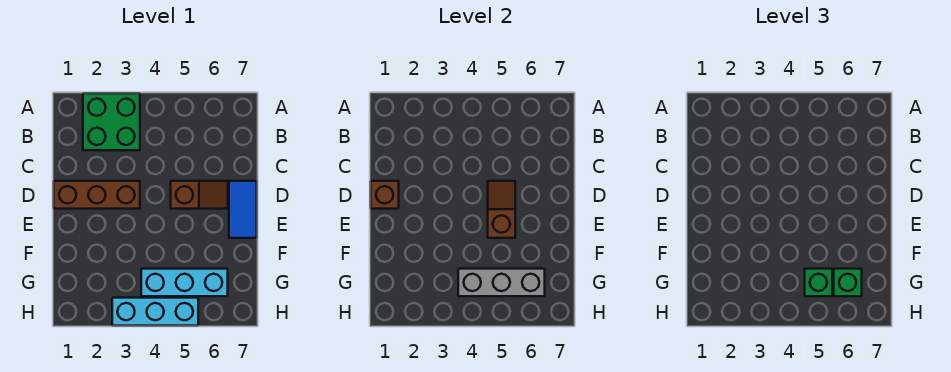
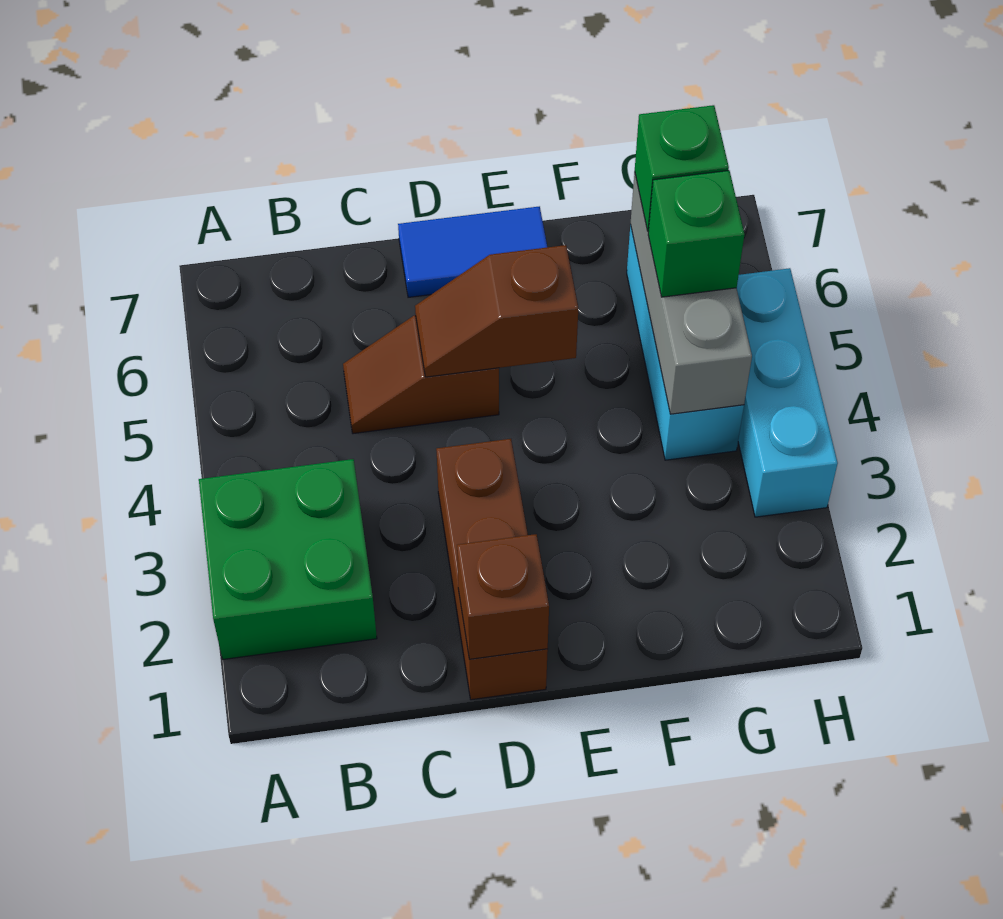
brown 1x2 slope [171,181,228,209] -> brown 1x2 slope turned to [343,315,499,434]

